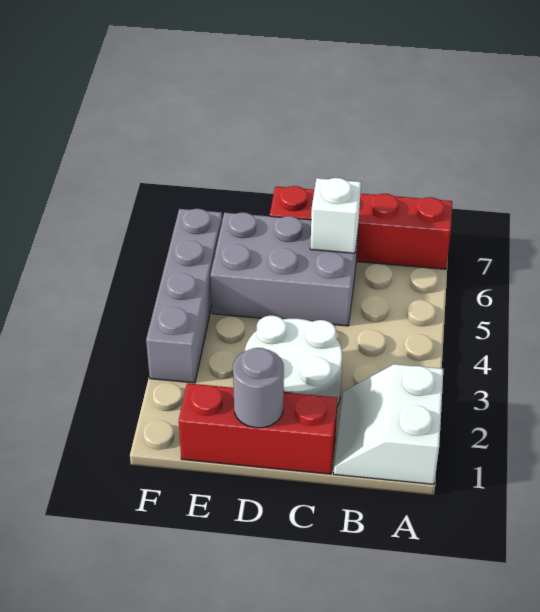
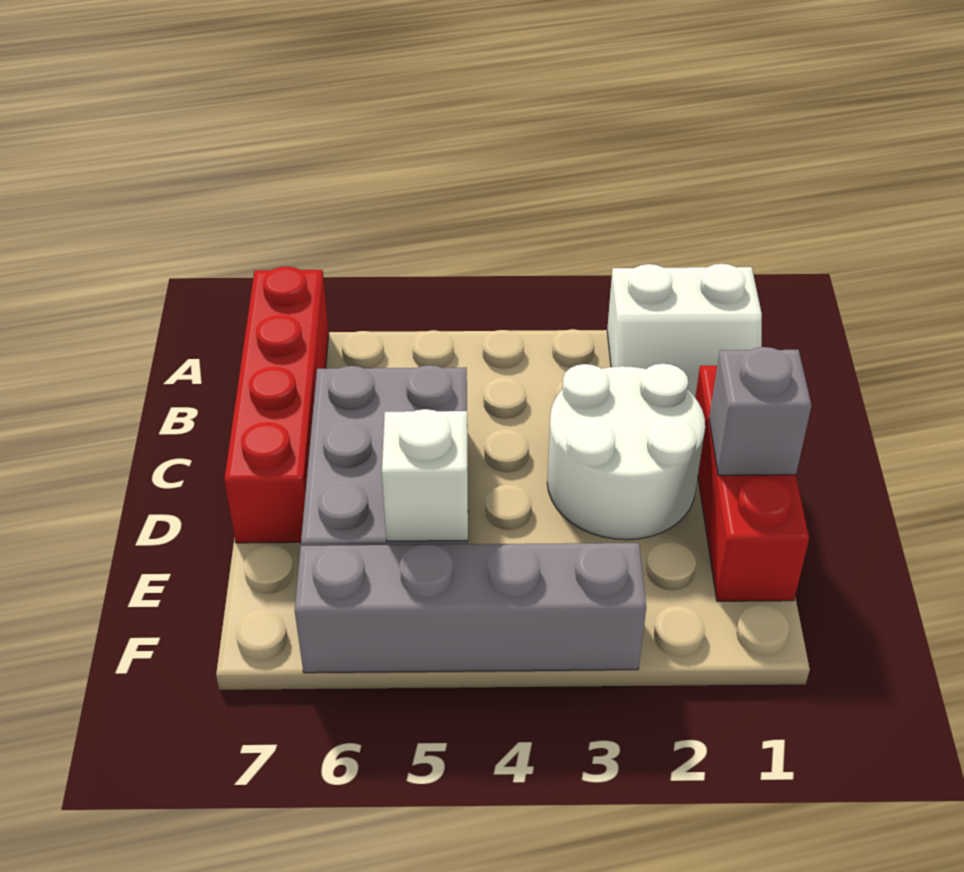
white 1x1 brick [310,178,361,253] -> white 1x1 brick moved to [382,409,468,541]
grey 1x1 round brick [233,348,284,428] -> grey 1x1 brick [709,347,812,475]

